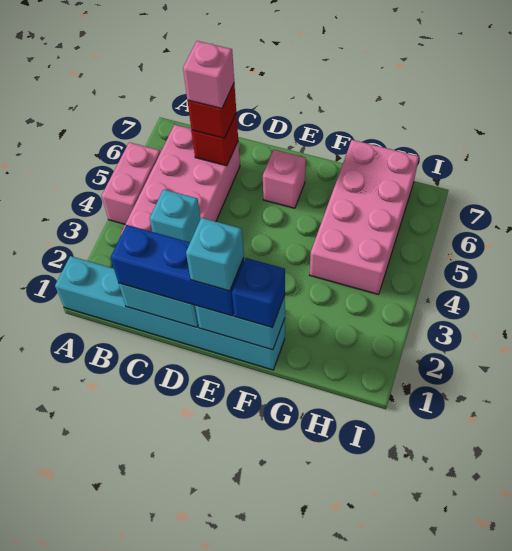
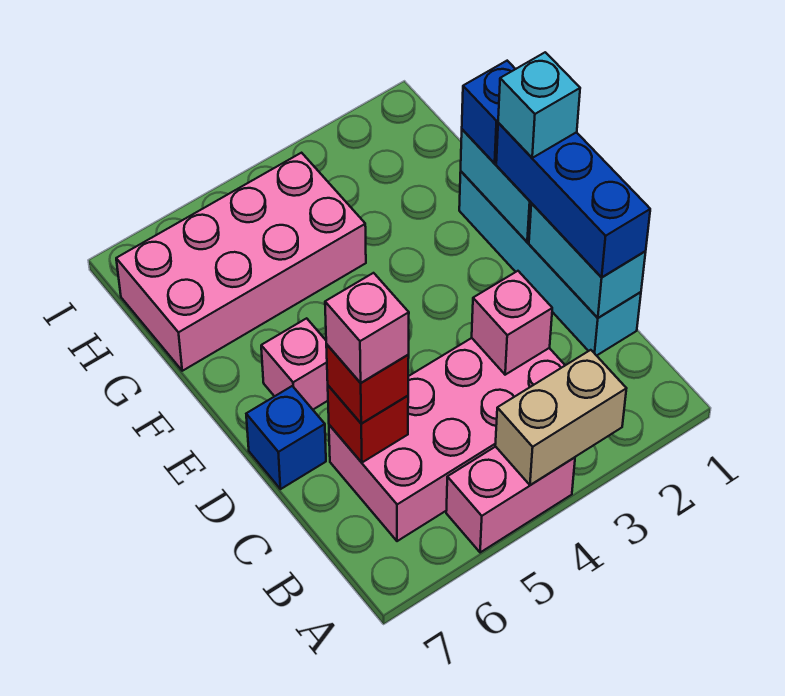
cyan 1x6 brick [55,256,285,370] -> cyan 1x4 brick [459,172,641,356]
none -> tan 1x2 brick [495,350,626,485]
cyan 1x1 brick [150,189,200,242] -> pink 1x1 brick [472,271,552,375]
none -> blue 1x1 brick [246,386,326,489]

